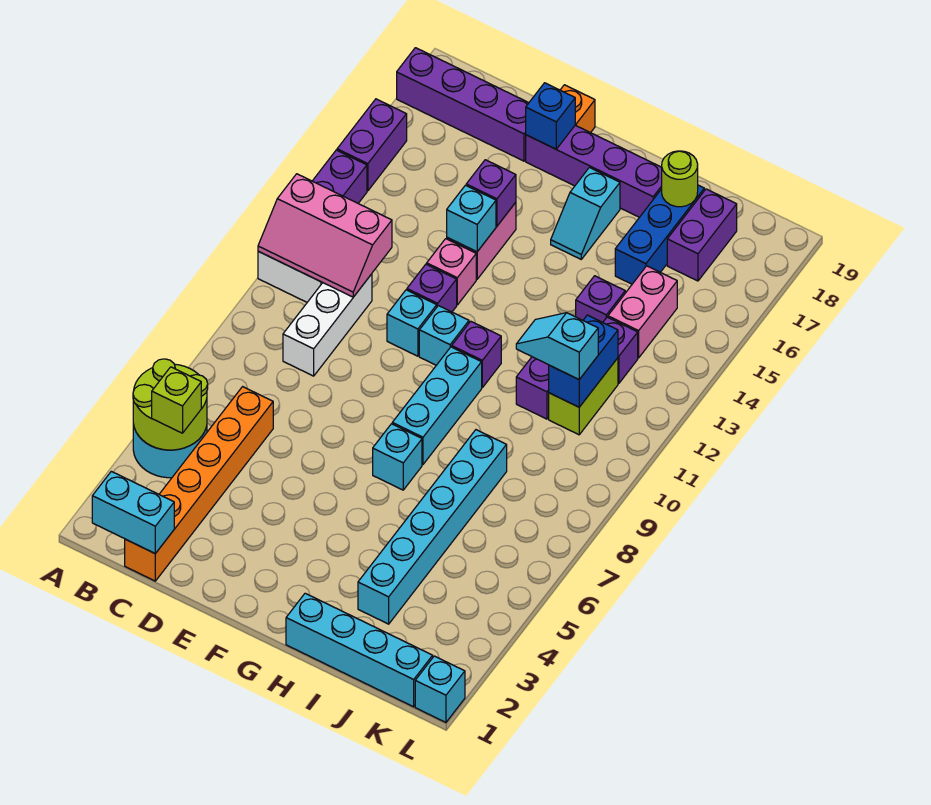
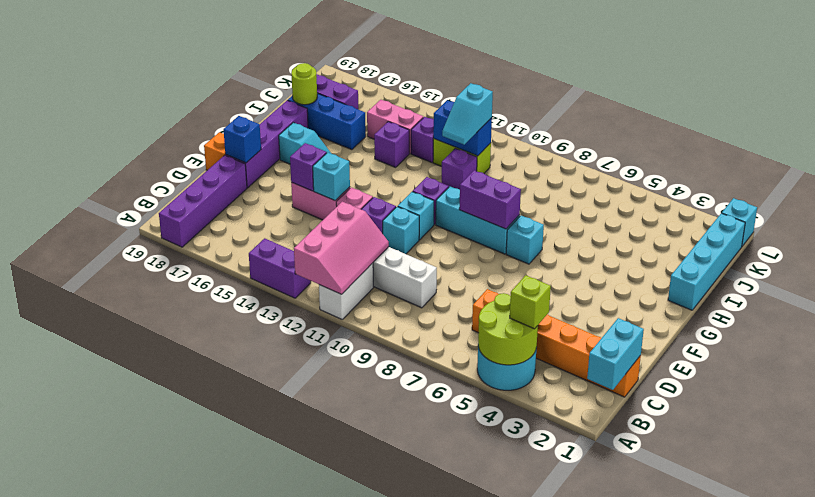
purple 1x2 brick [337,99,407,191] -> purple 1x2 brick moved to [459,170,521,229]
cyan 1x6 brick [358,430,507,624] -> none

